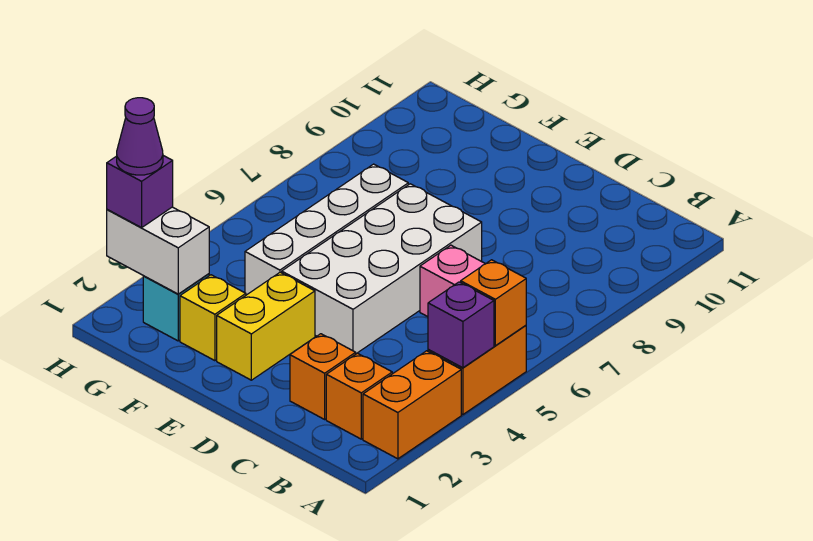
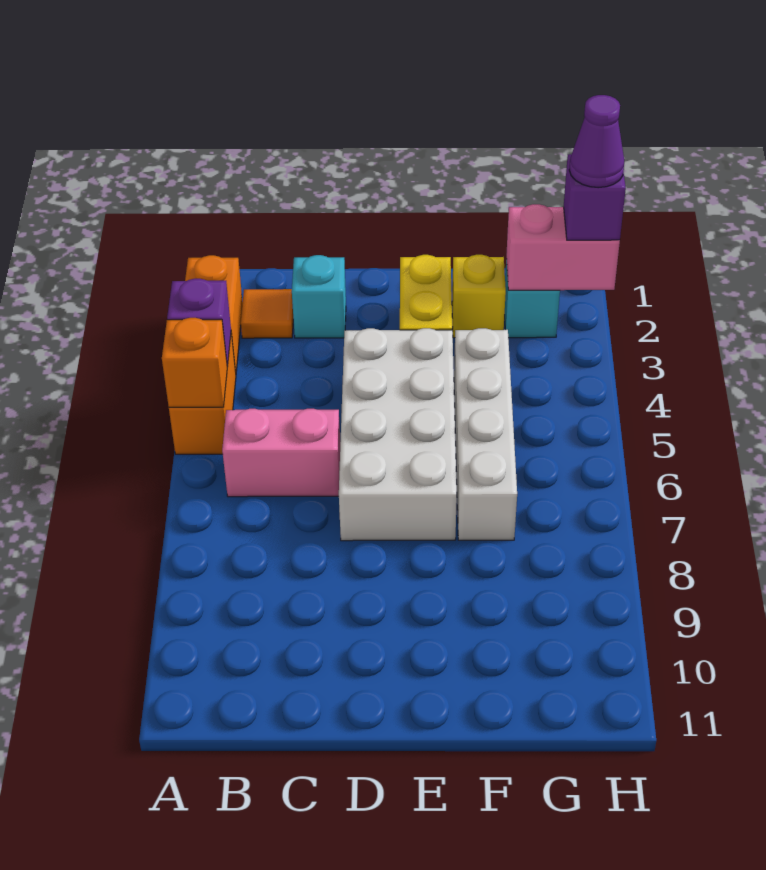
orange 1x1 brick [326,353,392,439] -> orange 1x1 tile [241,289,293,338]
orange 1x1 brick [290,334,356,419] -> cyan 1x1 brick [292,255,346,338]
white 1x2 brick [107,207,209,294] -> pink 1x2 brick [506,204,620,290]

